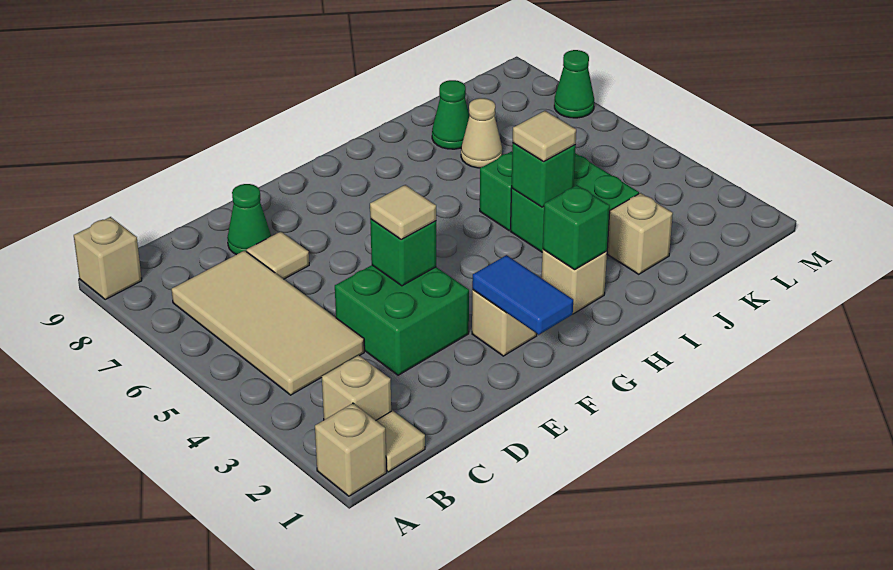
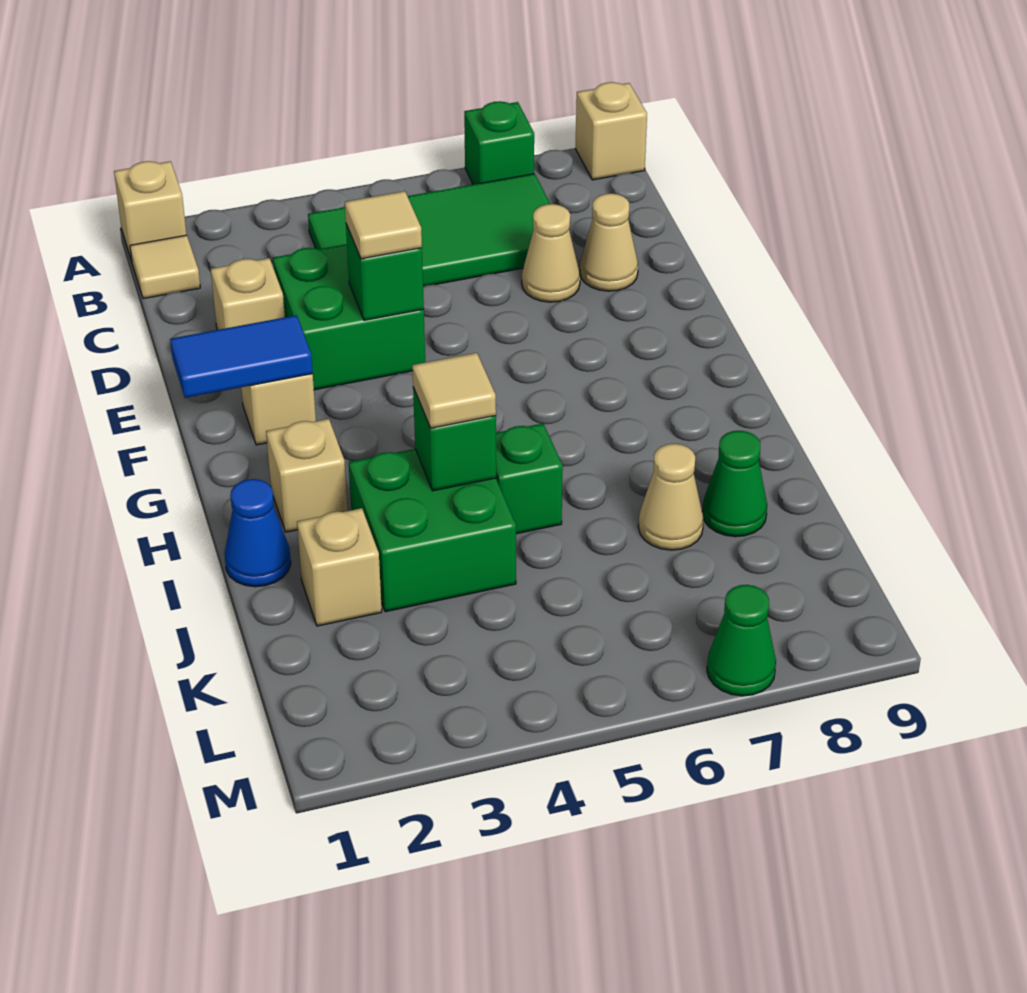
tan 1x1 brick [322,355,391,420] -> tan 1x1 brick moved to [211,258,285,330]
tan 2x4 tile [172,251,364,395] -> green 2x4 tile [308,174,550,286]
tan 1x1 tile [246,232,309,279] -> tan 1x1 cone [522,204,580,302]
green 1x1 cone [227,184,271,255] -> tan 1x1 cone [580,193,638,291]
green 1x1 brick [543,185,610,270] -> green 1x1 brick moved to [464,101,534,184]
none -> blue 1x1 cone [225,479,291,587]

